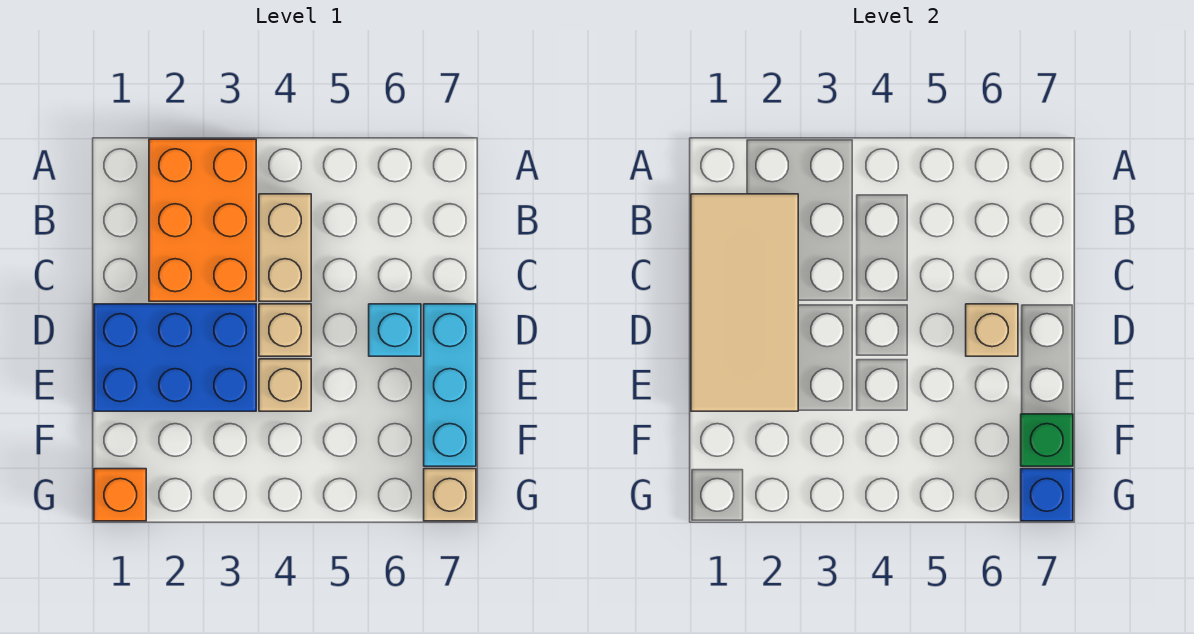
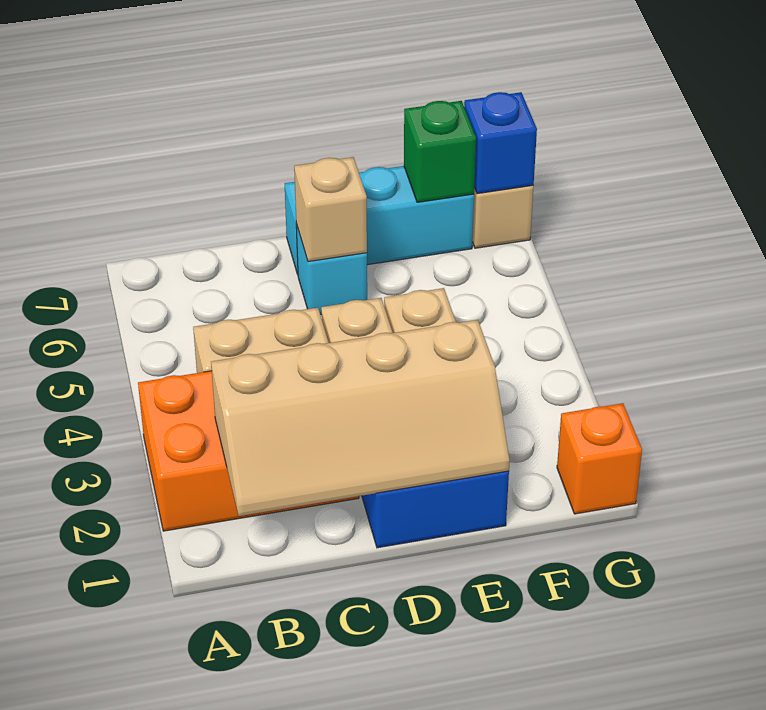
tan 2x4 tile [691,194,798,411] -> tan 2x4 slope [211,320,510,516]

